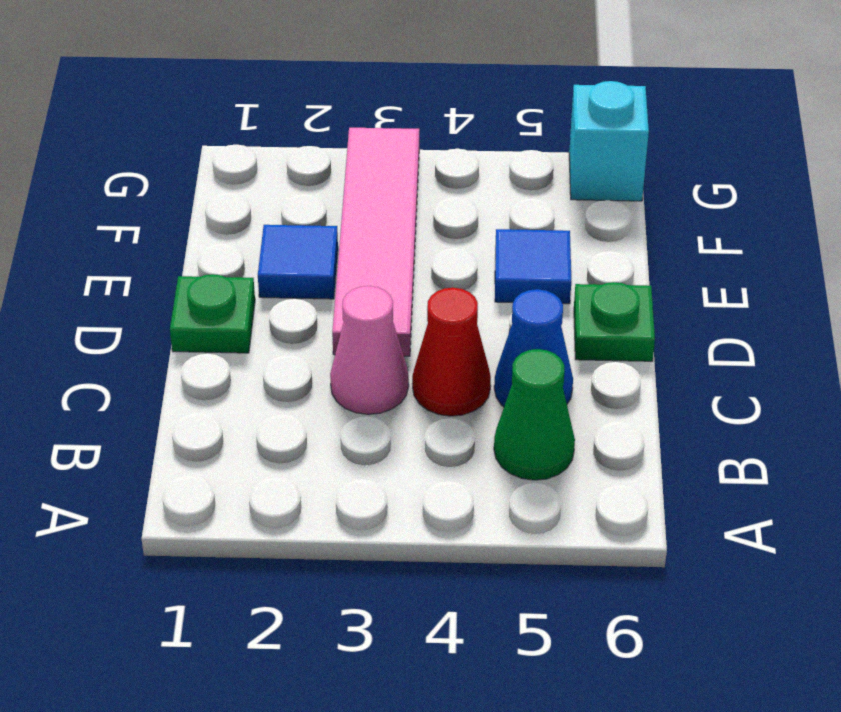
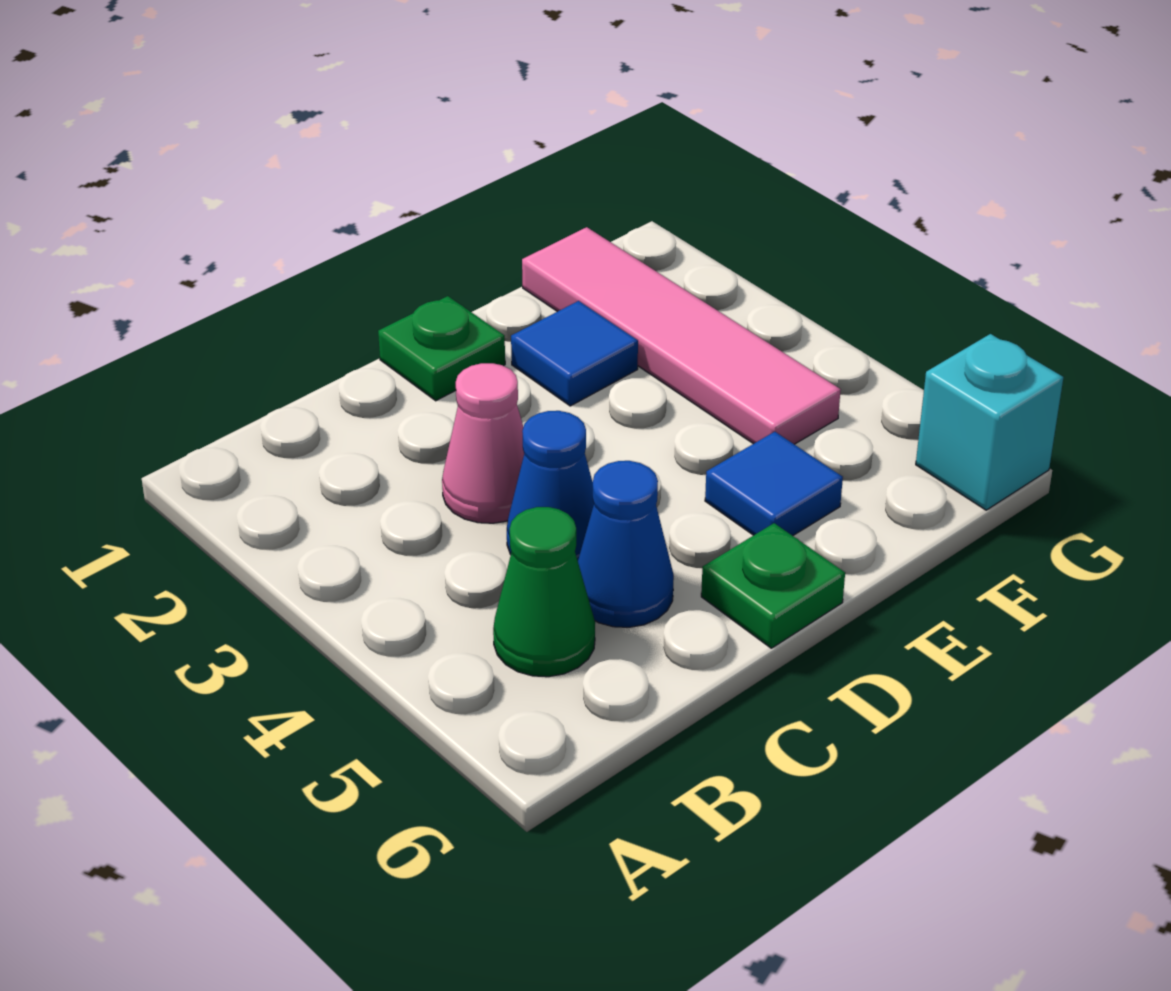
red 1x1 cone [412,288,491,416] -> blue 1x1 cone [507,411,594,560]
pink 1x4 tile [332,128,419,356] -> pink 1x4 tile turned to [522,227,841,444]

